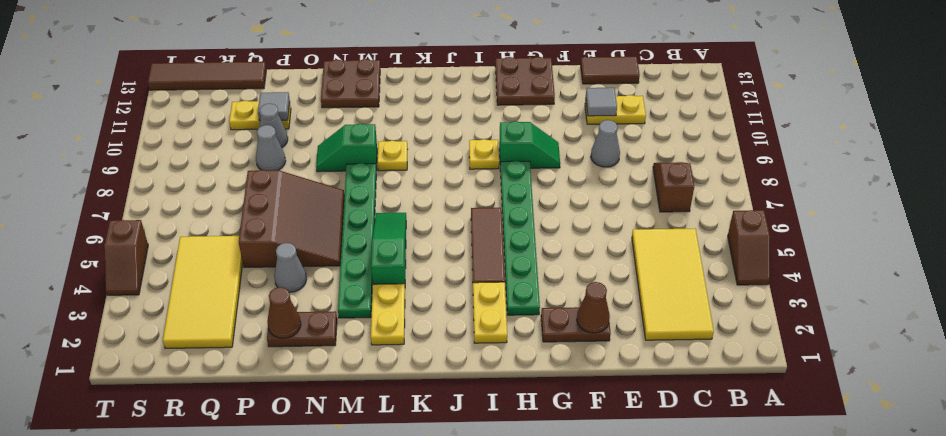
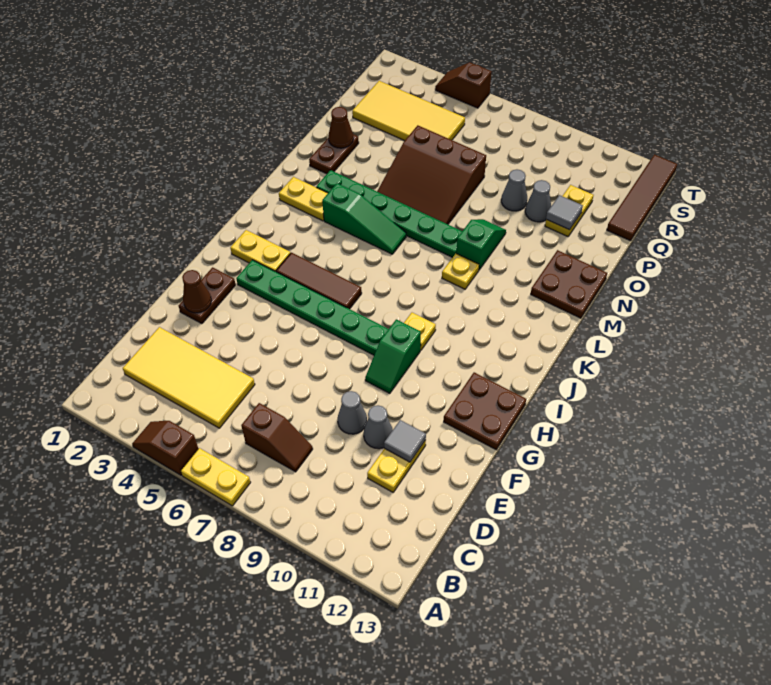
none -> yellow 1x2 plate [181,448,251,506]
brown 1x2 tile [581,57,640,84] -> none
grey 1x1 cone [274,243,306,292] -> grey 1x1 cone moved to [364,405,393,449]

